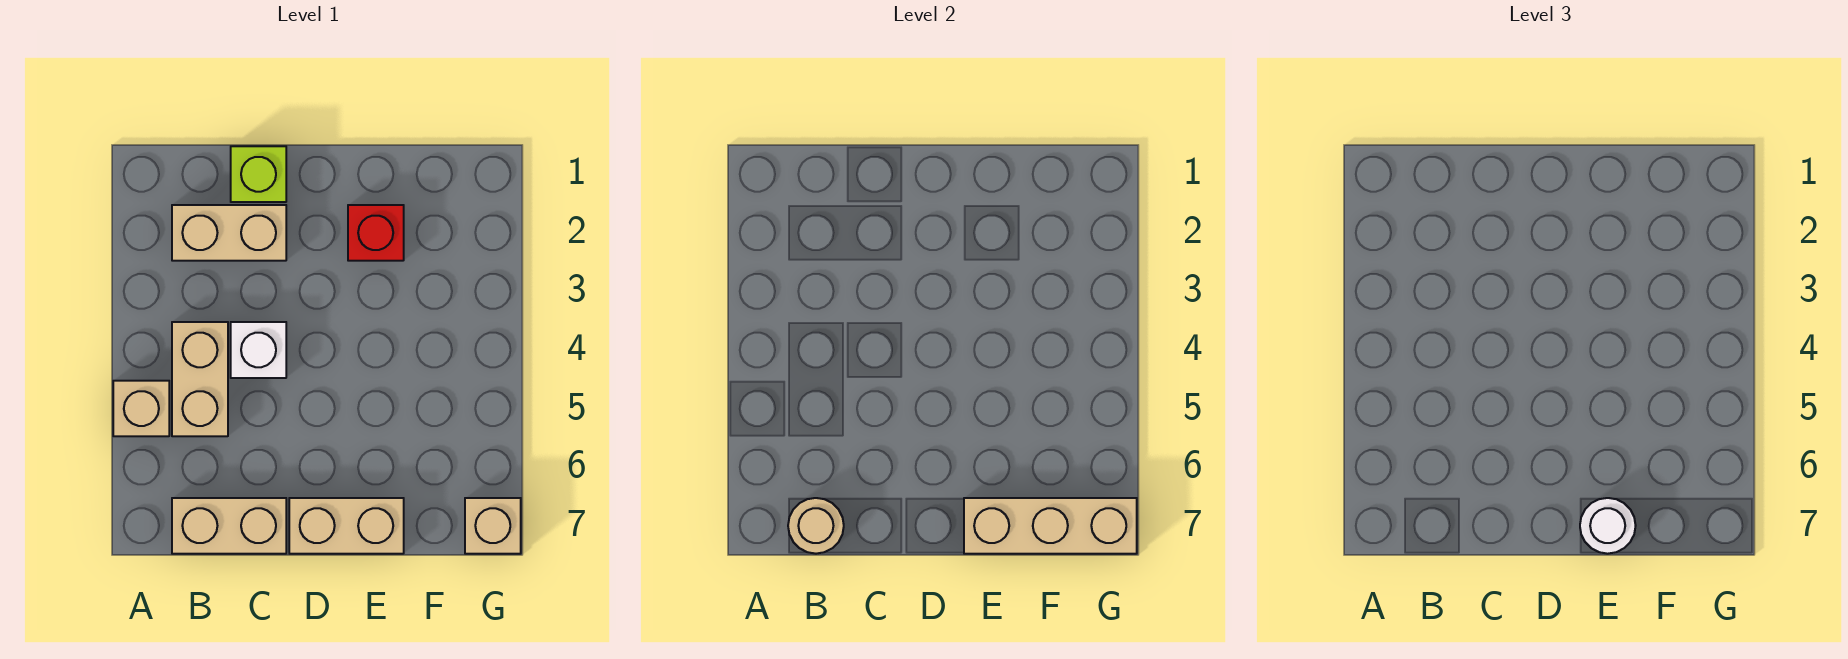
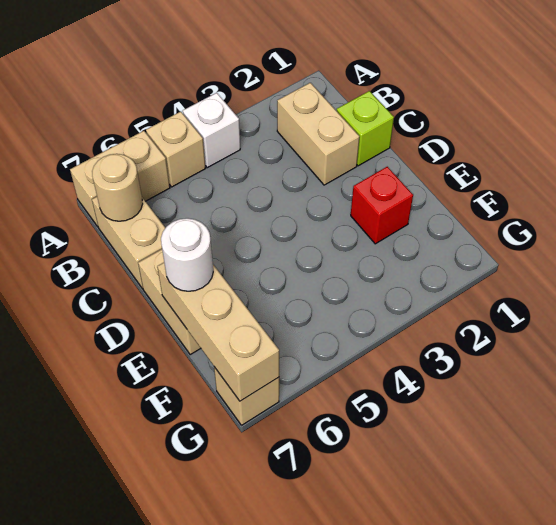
tan 1x2 brick [172,322,228,436] -> tan 1x2 brick moved to [70,131,170,227]
white 1x1 brick [231,322,286,378] -> white 1x1 brick moved to [183,93,240,168]

